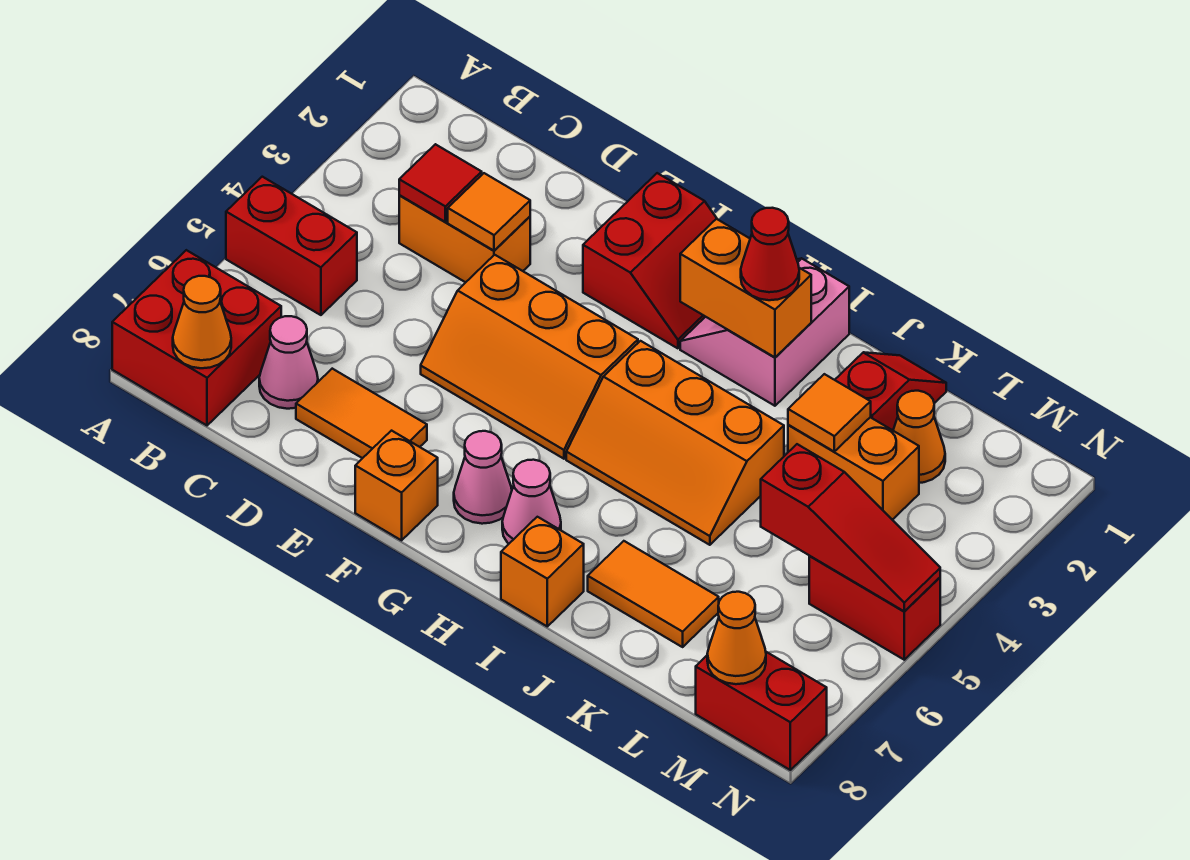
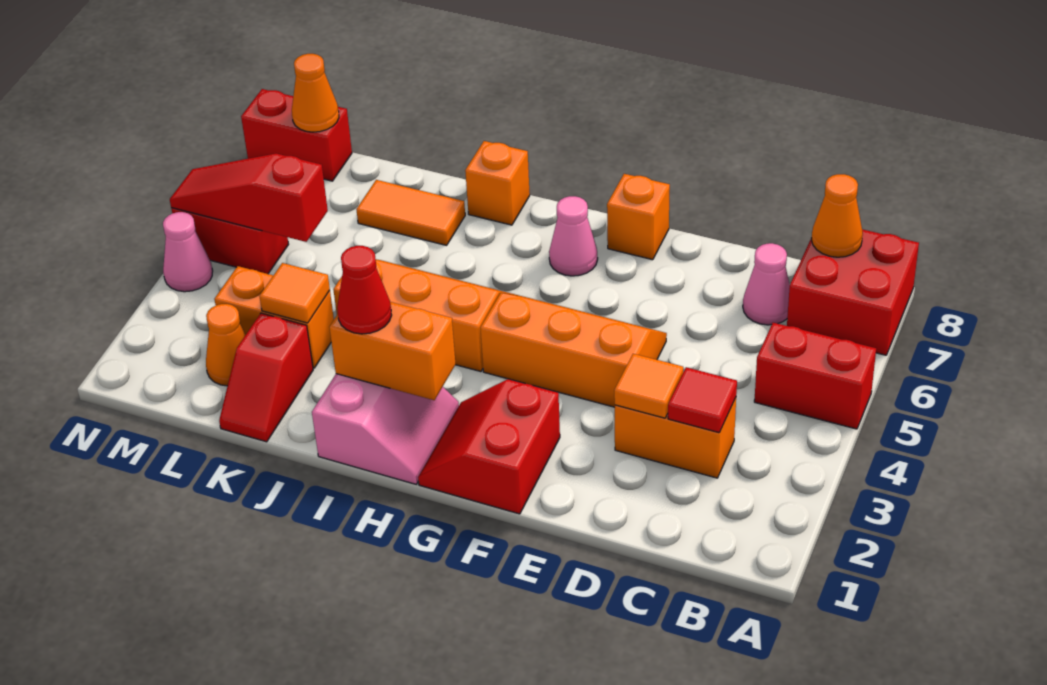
orange 1x2 tile [296,369,427,458] -> none
pink 1x1 cone [502,460,561,543] -> pink 1x1 cone moved to [163,212,213,292]

